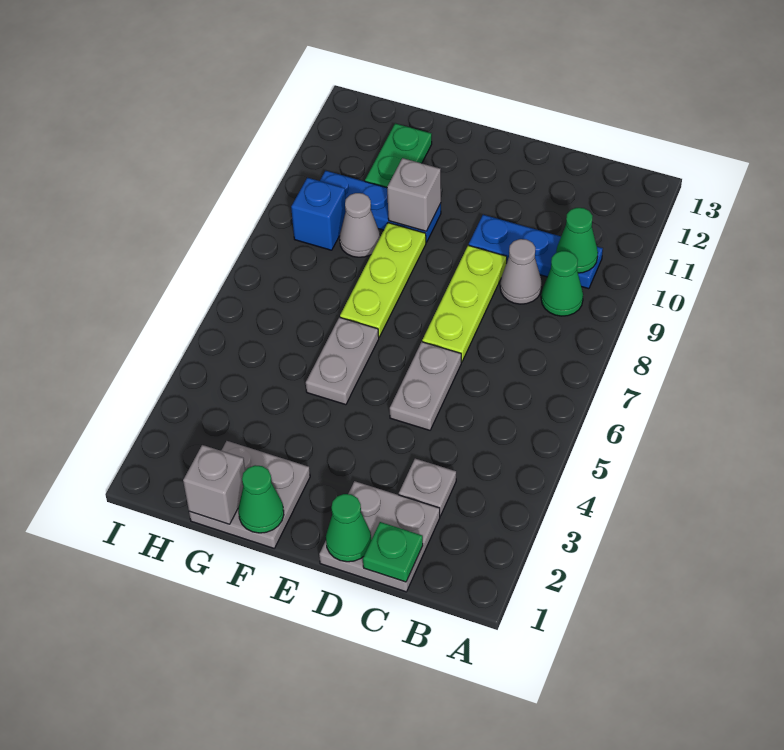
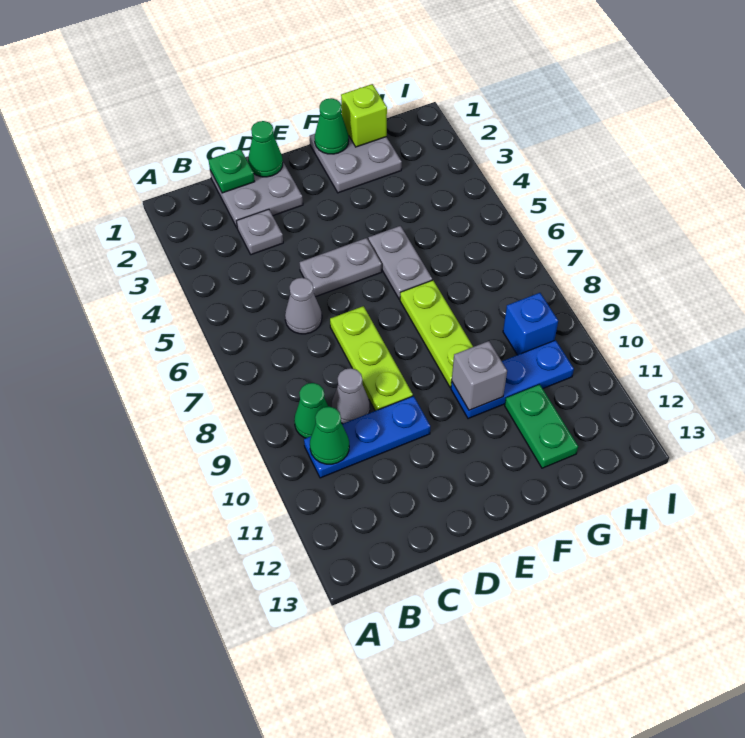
grey 1x2 plate [390,342,461,430] -> grey 1x2 plate turned to [300,238,382,297]
grey 1x1 brick [183,445,245,524] -> lime 1x1 brick [341,84,387,147]
grey 1x1 cone [340,193,380,257] -> grey 1x1 cone moved to [285,278,322,334]

